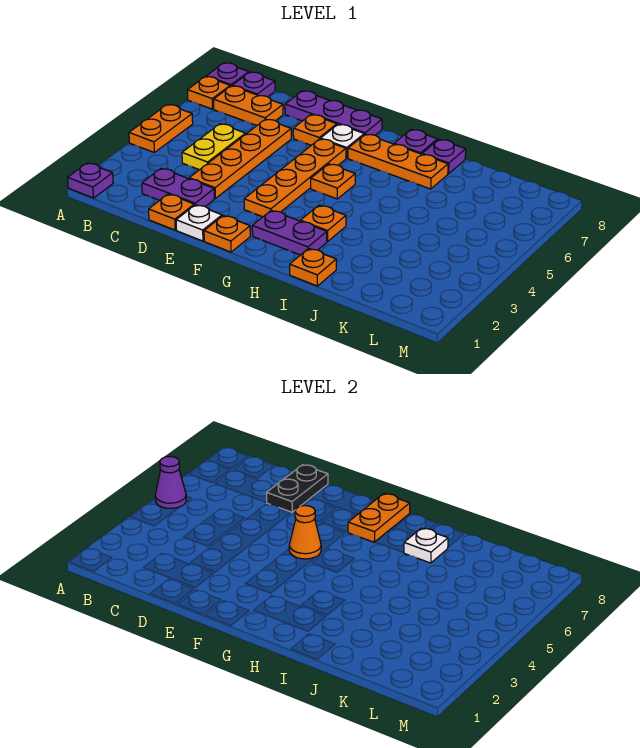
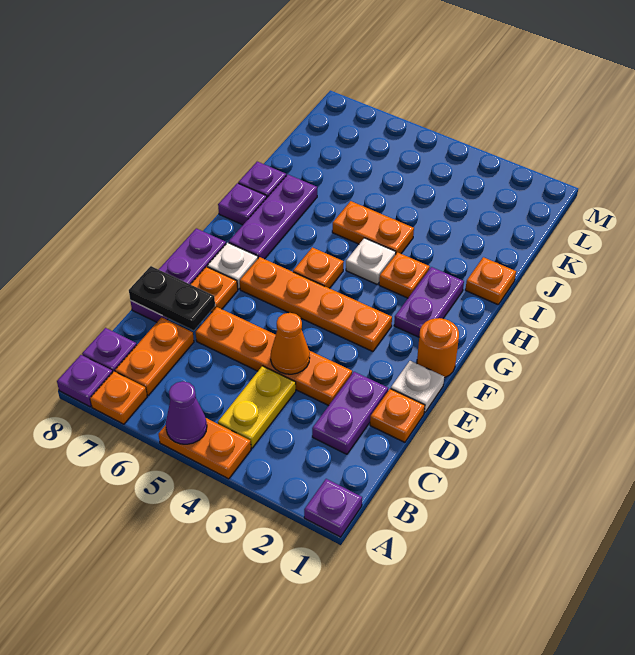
yellow 1x2 plate [182,124,245,170] -> yellow 1x2 plate turned to [218,366,296,448]
orange 1x1 plate [204,215,250,252] -> orange 1x1 round brick [417,318,459,378]
orange 1x1 cone [289,505,321,559] -> orange 1x1 cone moved to [271,313,310,374]
orange 1x3 plate [348,134,448,189] -> purple 1x3 plate [229,175,317,259]
orange 1x2 plate [348,494,410,542] -> orange 1x2 plate moved to [332,201,414,254]
white 1x1 plate [404,528,448,563] -> white 1x1 plate moved to [346,238,396,284]

